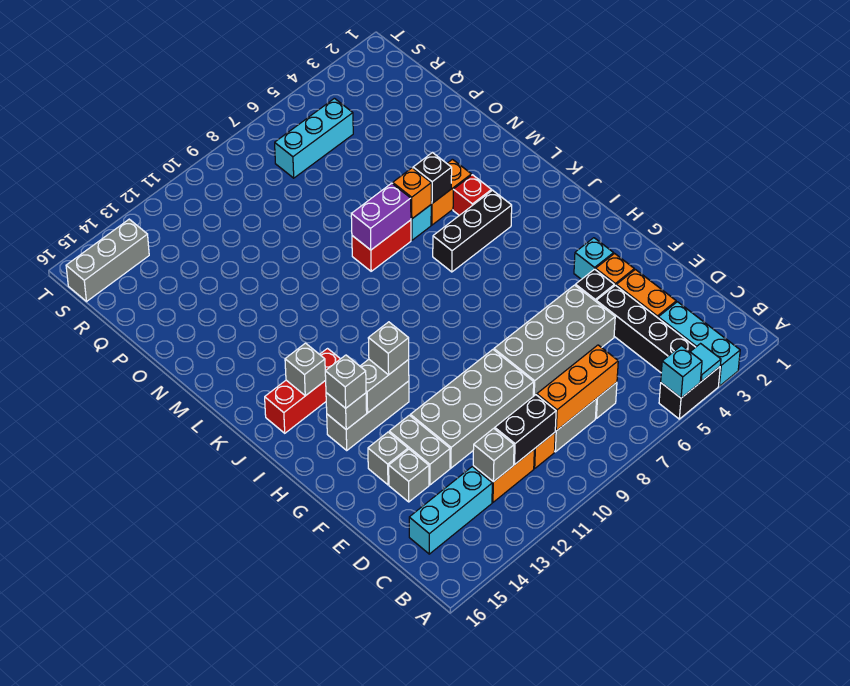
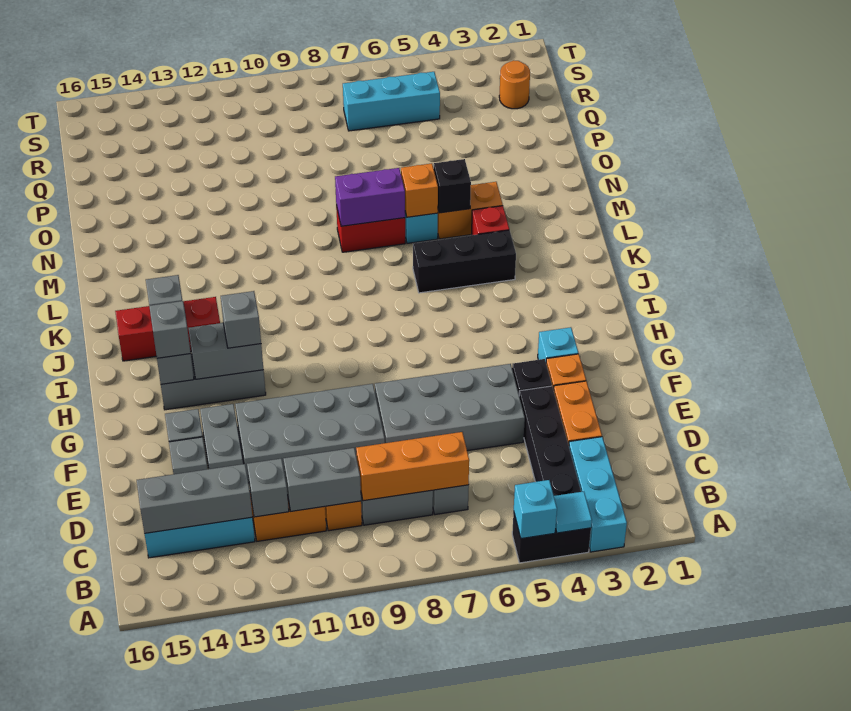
black 1x2 brick [495,395,556,465] -> grey 1x2 brick [284,448,361,511]
none -> orange 1x1 round brick [499,60,530,109]
grey 1x3 brick [66,219,149,301] -> grey 1x3 brick moved to [137,464,252,533]

